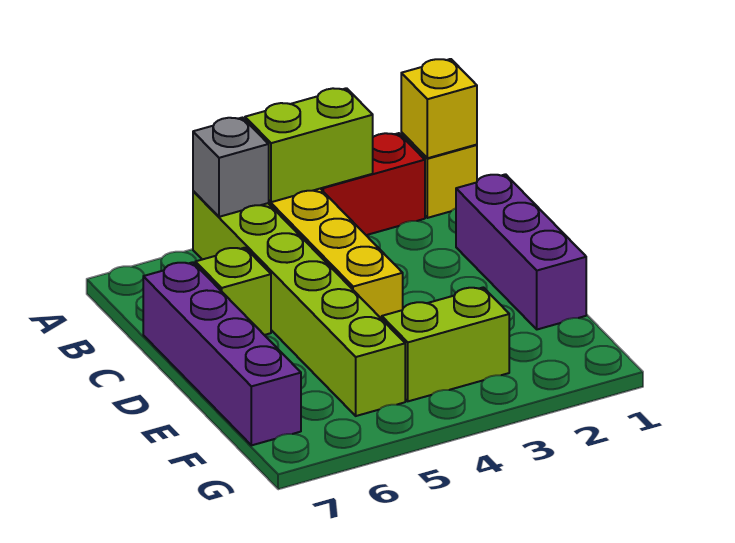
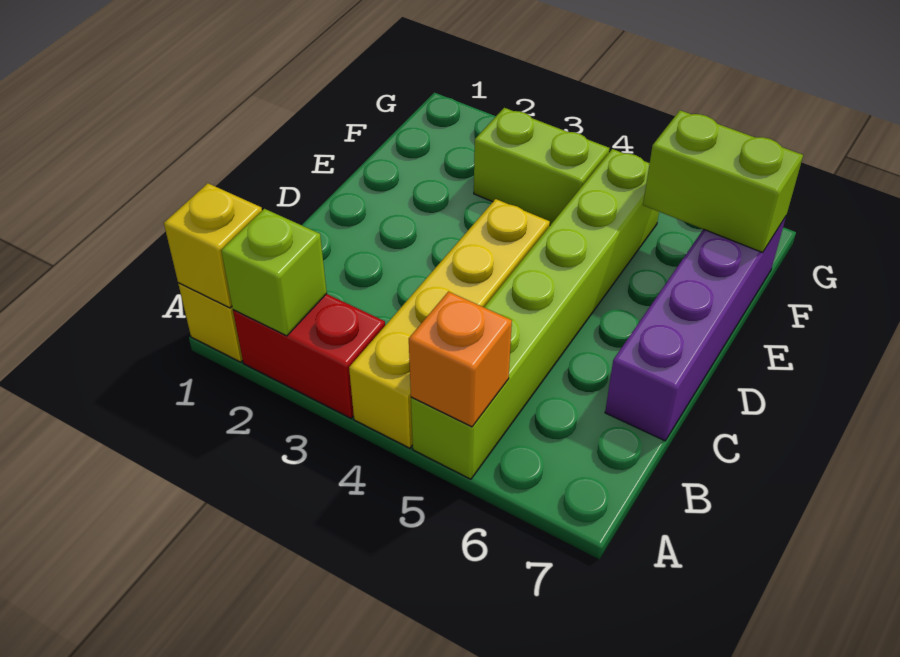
lime 1x2 brick [245,88,373,202] -> lime 1x2 brick moved to [643,110,803,252]
grey 1x1 brick [193,118,269,217] -> orange 1x1 brick [409,292,512,427]
purple 1x3 brick [456,174,586,329] -> none
lime 1x1 brick [195,248,271,335] -> lime 1x1 brick moved to [221,209,327,336]

